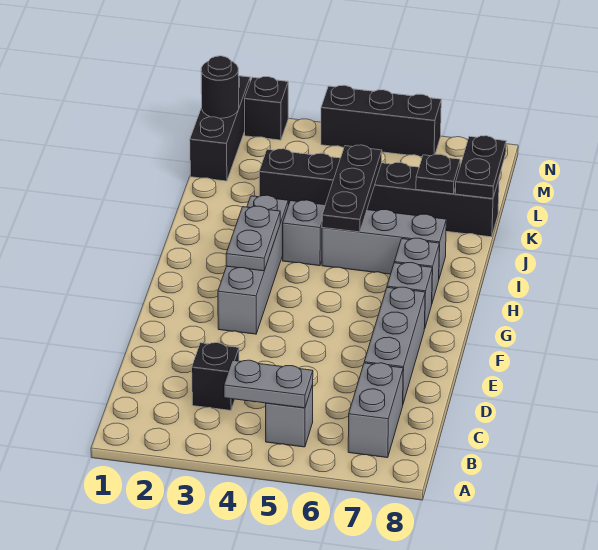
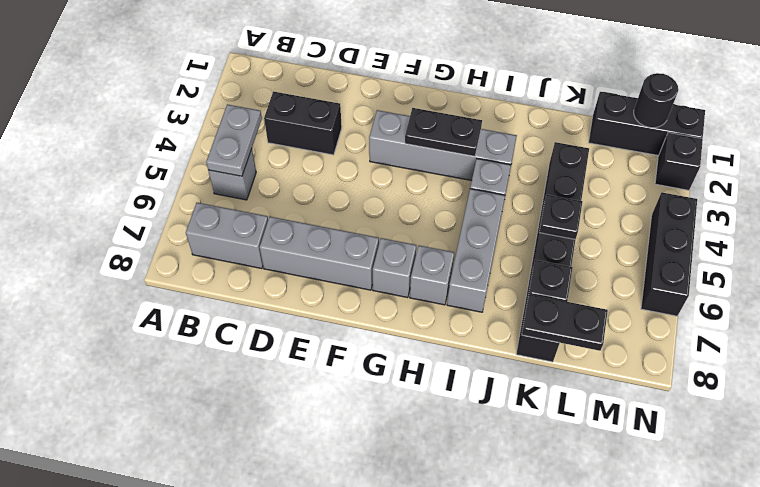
black 1x1 brick [192,343,239,410] -> black 1x2 brick [264,92,342,155]
grey 1x2 plate [226,206,280,271] -> black 1x2 plate [405,108,482,156]
black 1x3 plate [322,145,382,232] -> black 1x1 plate [539,195,583,239]

